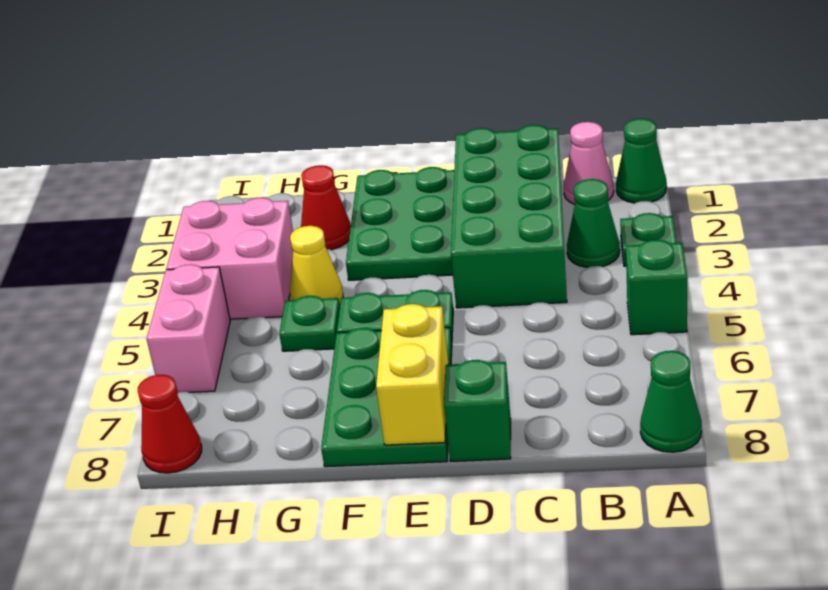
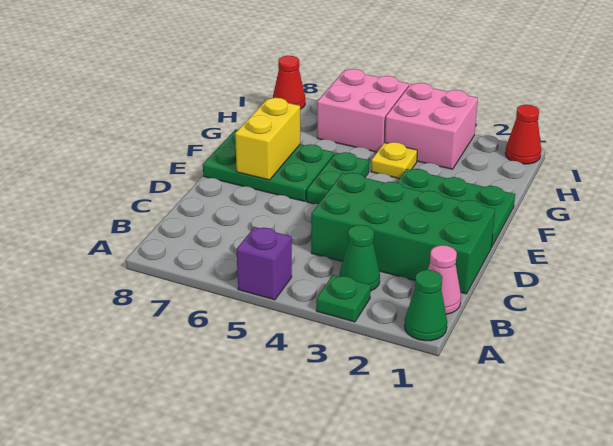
green 1x1 brick [626,240,687,335] -> purple 1x1 brick [237,227,292,300]
green 1x1 cone [640,351,702,452] -> none
green 1x1 brick [444,360,511,461] -> none
yellow 1x2 brick [376,304,448,445] -> yellow 1x2 brick turned to [235,98,300,180]
red 1x1 cone [301,165,351,250] -> red 1x1 cone moved to [505,105,541,164]
yellow 1x1 cone [290,226,343,305] -> yellow 1x1 plate [371,142,417,179]
green 1x1 plate [279,296,340,351] -> none
pink 1x2 brick [147,264,230,393] -> pink 2x2 brick [317,69,409,152]

